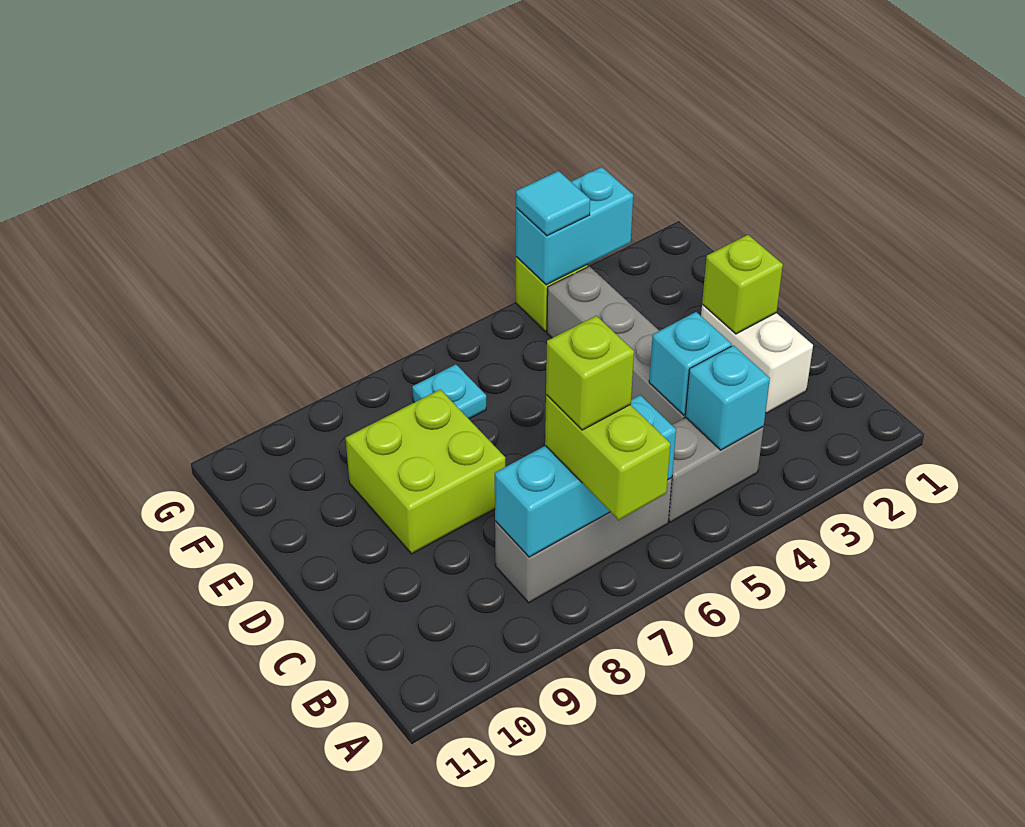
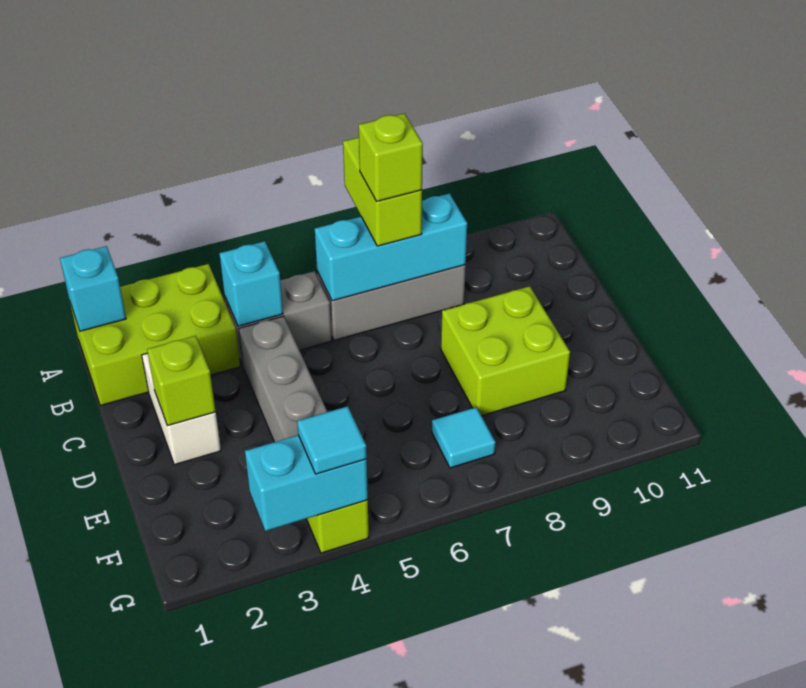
none -> lime 2x3 brick [70,264,240,406]
cyan 1x1 brick [649,312,731,415] -> cyan 1x1 brick moved to [60,246,126,331]
cyan 1x1 plate [412,364,486,419] -> cyan 1x1 tile [432,407,496,468]

